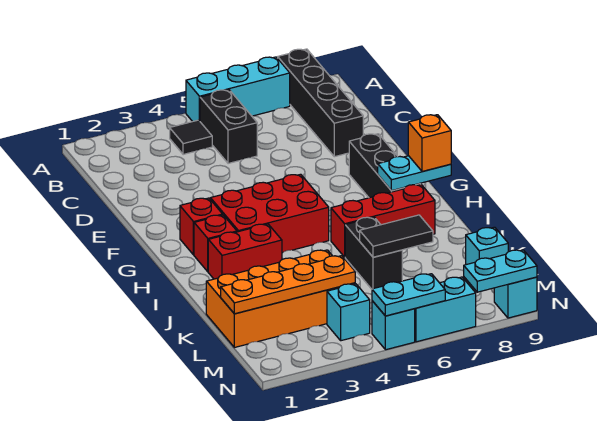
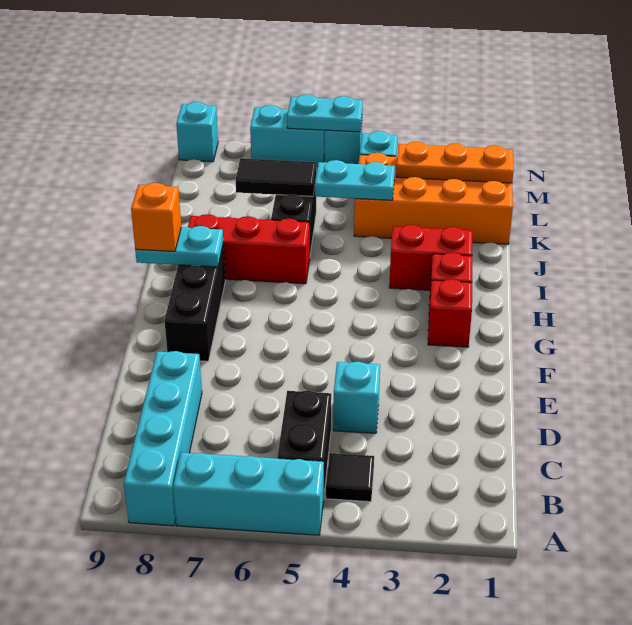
black 1x4 brick [278,49,363,157] -> cyan 1x4 brick [124,351,202,526]
red 2x3 brick [210,174,329,253] -> none
orange 1x4 plate [221,256,355,314] -> orange 1x3 plate [396,142,514,183]
cyan 1x1 brick [466,227,508,265] -> cyan 1x1 brick moved to [333,362,380,433]
cyan 1x2 plate [464,250,537,292] -> cyan 1x2 plate moved to [315,160,395,200]

